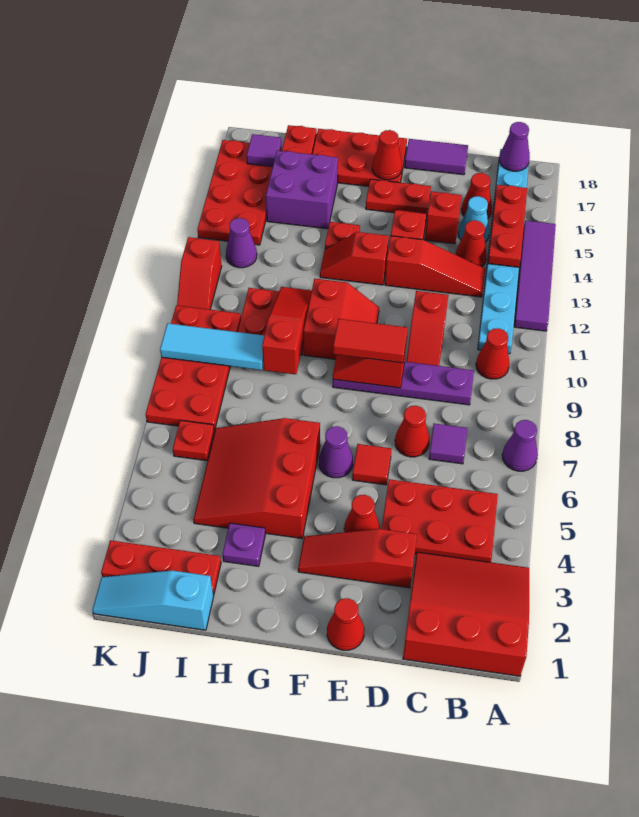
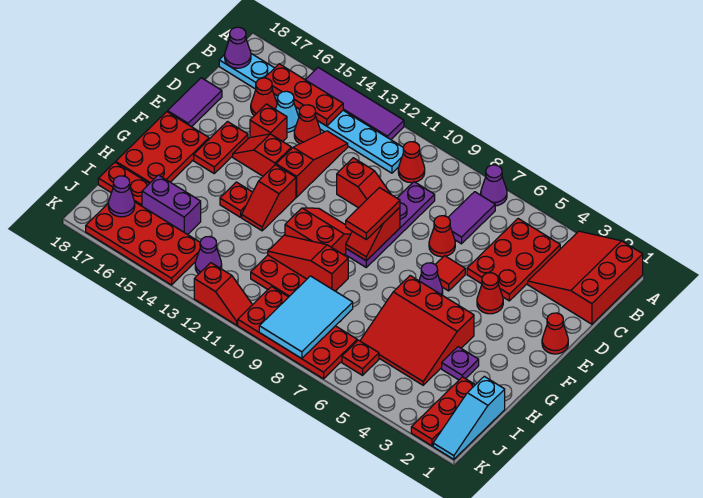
purple 1x1 tile [429,423,468,464] -> purple 1x2 tile [448,192,495,244]
red 1x3 slope [298,529,417,588] -> none
red 1x1 cone [372,130,402,180] -> none
purple 2x2 brick [266,151,338,229] -> purple 1x2 brick [142,175,201,234]
cyan 1x3 tile [160,323,264,370] -> cyan 2x3 tile [259,276,353,359]
purple 1x1 tile [247,134,281,167] -> purple 1x1 cone [108,176,135,217]

